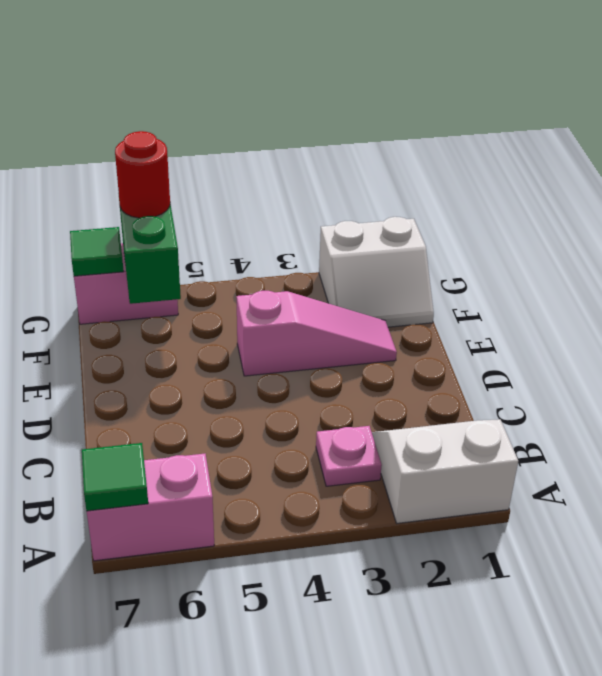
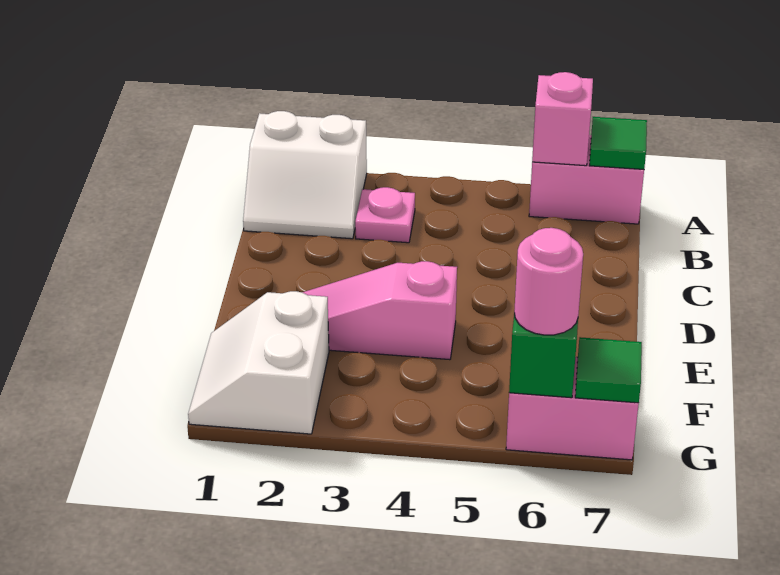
none -> pink 1x1 brick [532,72,593,166]
white 2x2 slope [319,217,434,327] -> white 2x2 slope turned to [188,291,329,434]
red 1x1 round brick [115,131,170,218] -> pink 1x1 round brick [514,228,583,335]

